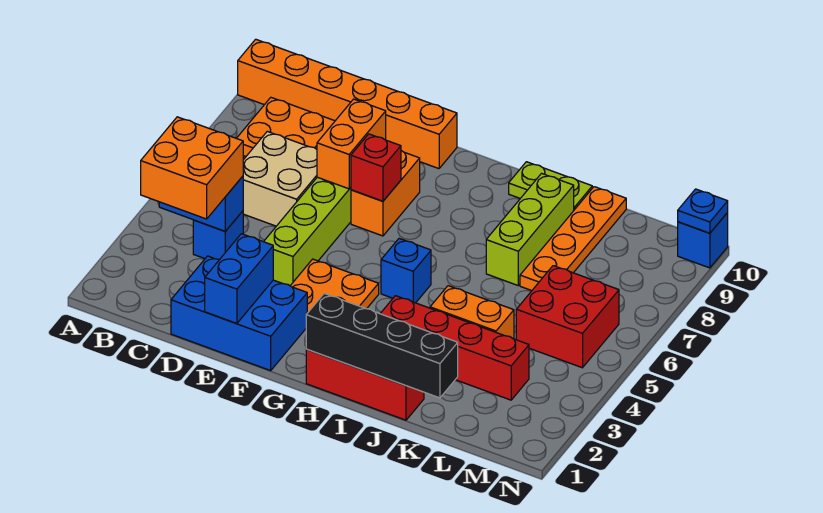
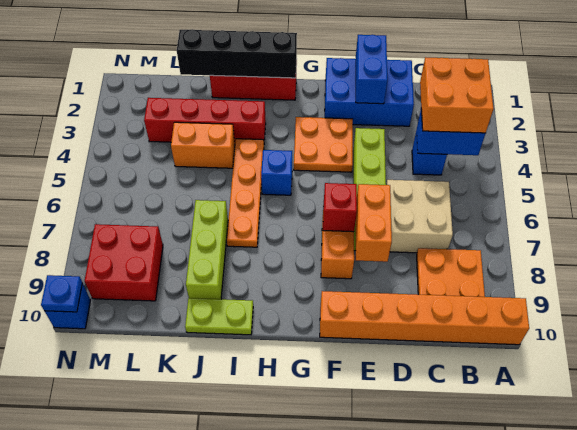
orange 1x4 plate [520,187,626,291] -> orange 1x4 plate moved to [227,139,264,247]
red 2x2 brick [516,266,619,368] -> red 2x2 brick moved to [85,224,163,301]

